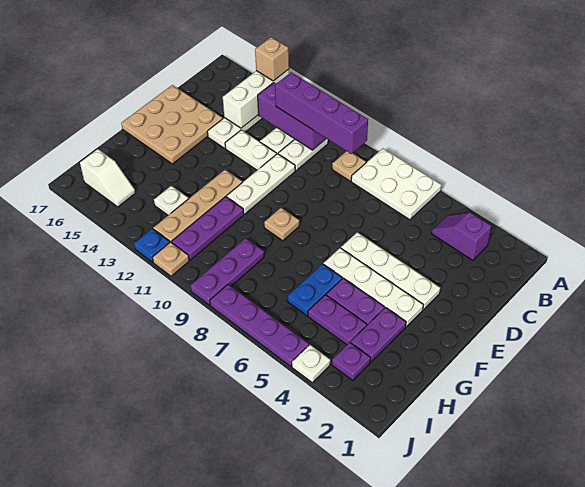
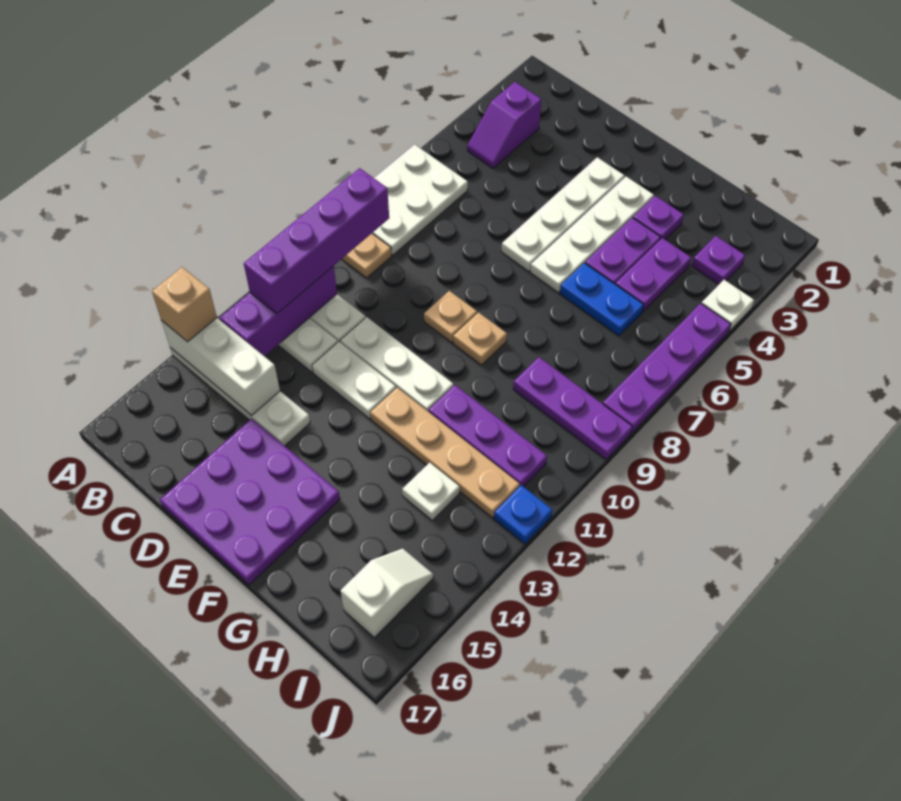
white 1x2 plate [225,130,277,170] -> white 1x2 plate turned to [312,342,396,419]
tan 3x3 plate [121,85,223,164] -> purple 3x3 plate [160,419,340,585]
purple 1x2 plate [351,308,406,362] -> purple 1x1 plate [633,196,684,240]
tan 1x1 plate [153,242,189,276] -> tan 1x1 plate moved to [424,291,477,343]

